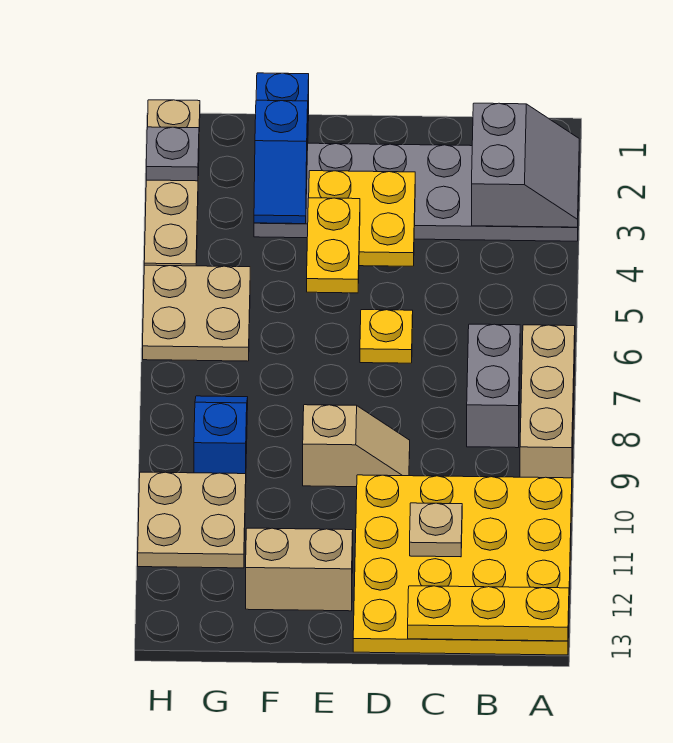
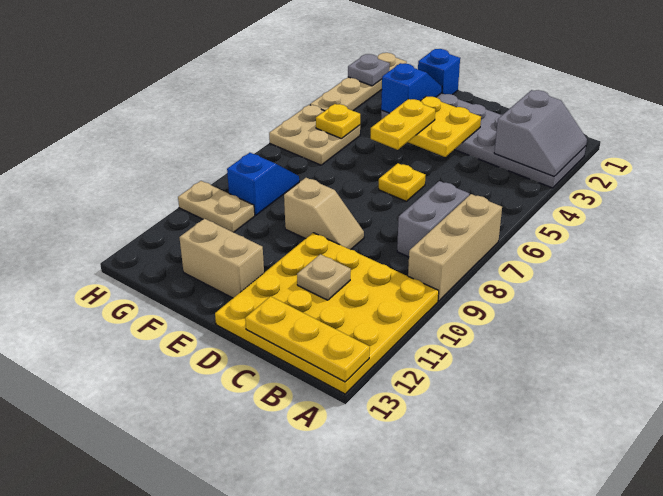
blue 1x2 slope [254,100,308,224] -> blue 1x2 slope turned to [381,63,442,113]
none -> yellow 1x1 plate [316,104,360,139]
tan 2x2 plate [138,472,246,568] -> tan 1x2 plate [178,181,255,232]

